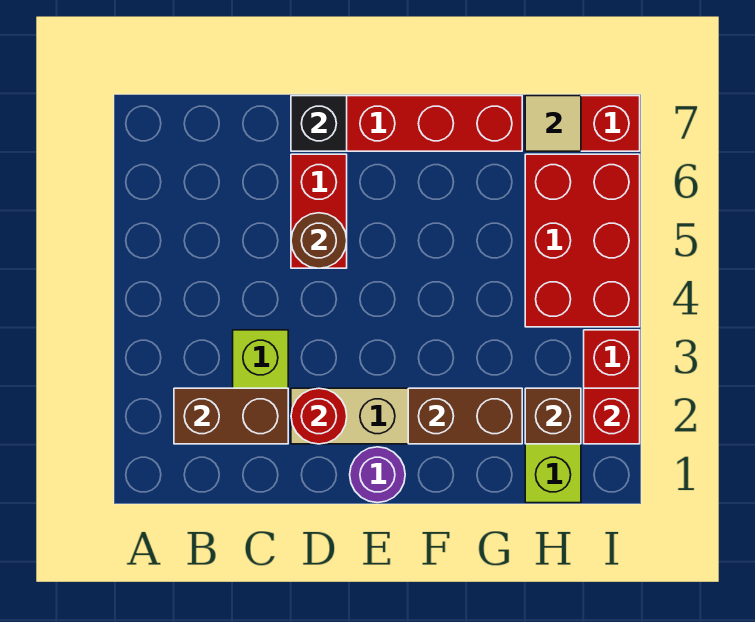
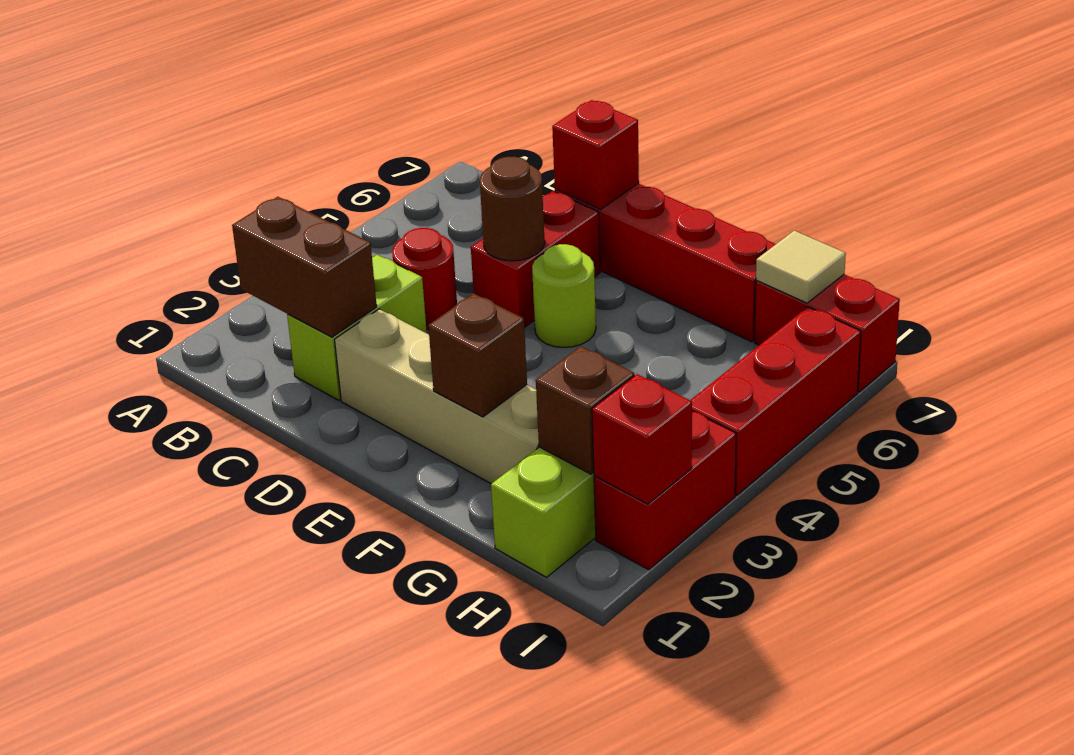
red 1x1 round brick [291,388,347,444] -> red 1x1 round brick moved to [392,228,457,330]
black 1x1 brick [291,96,347,151] -> red 1x1 brick [552,100,639,209]
purple 1x1 round brick [350,447,405,503] -> none
none -> lime 1x1 round brick [532,244,596,348]
brown 1x2 brick [408,388,522,444] -> brown 1x1 brick [428,293,527,417]
red 2x3 brick [525,154,640,327] -> red 1x3 brick [690,307,861,495]

